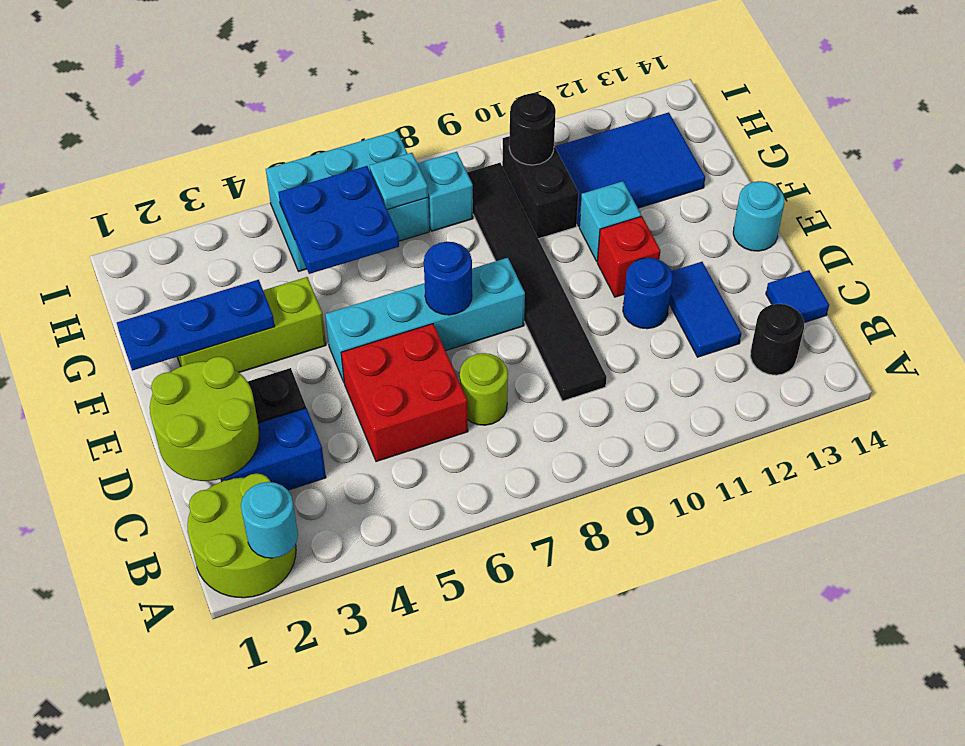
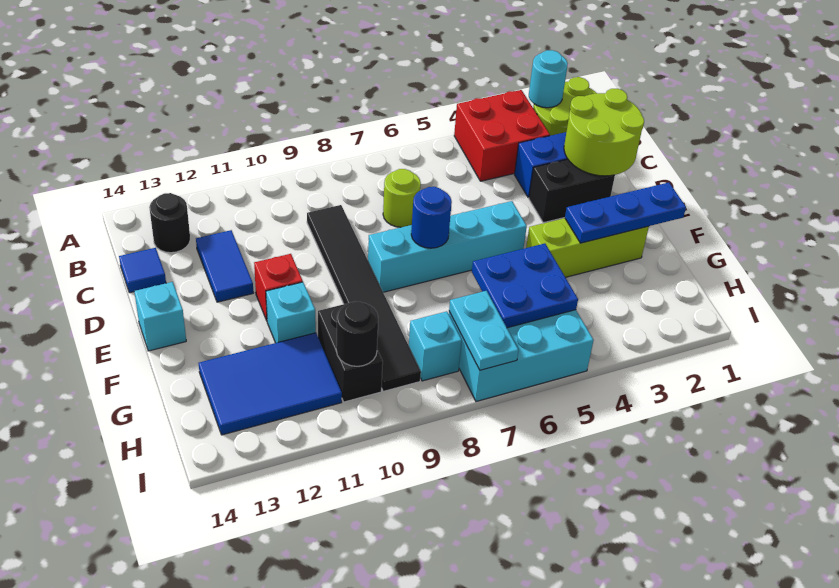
red 2x2 brick [341,324,468,462] -> red 2x2 brick moved to [454,90,550,181]
blue 1x1 round brick [623,258,673,329] -> none
cyan 1x1 round brick [733,181,784,251] -> cyan 1x1 brick [134,282,186,351]
cyan 1x1 plate [369,153,428,210] -> cyan 1x2 plate [449,291,519,370]

